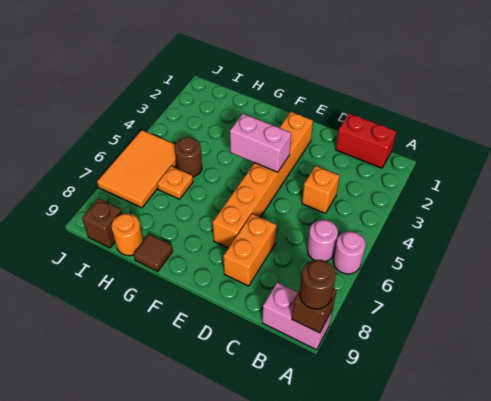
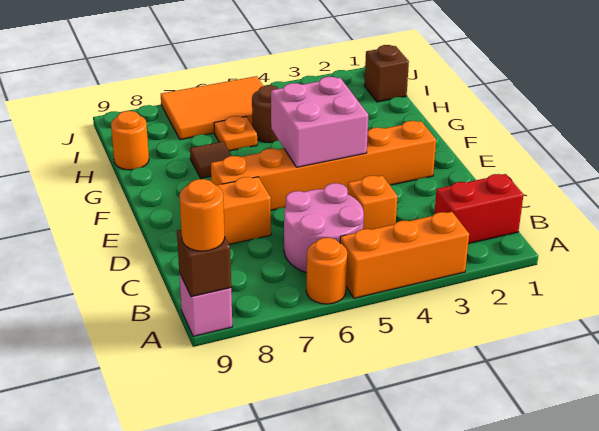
none -> orange 1x3 brick [340,212,469,298]
pink 1x1 round brick [333,231,366,274] -> orange 1x1 round brick [306,238,347,304]
pink 1x2 brick [262,282,332,350] -> pink 1x1 brick [179,273,232,336]
brown 1x1 round brick [300,260,336,309] -> orange 1x1 round brick [179,179,225,251]
red 1x2 brick [336,113,396,168] -> red 1x2 brick turned to [434,174,523,244]
pink 1x1 round brick [307,220,338,261] -> pink 2x2 round brick [284,183,364,273]
pink 1x2 brick [230,114,291,172] -> pink 2x2 brick [271,77,368,167]
brown 1x1 tile [134,234,173,272] -> brown 1x1 tile moved to [190,142,231,178]
brown 1x1 brick [82,199,122,248] -> brown 1x1 brick moved to [364,45,409,102]

